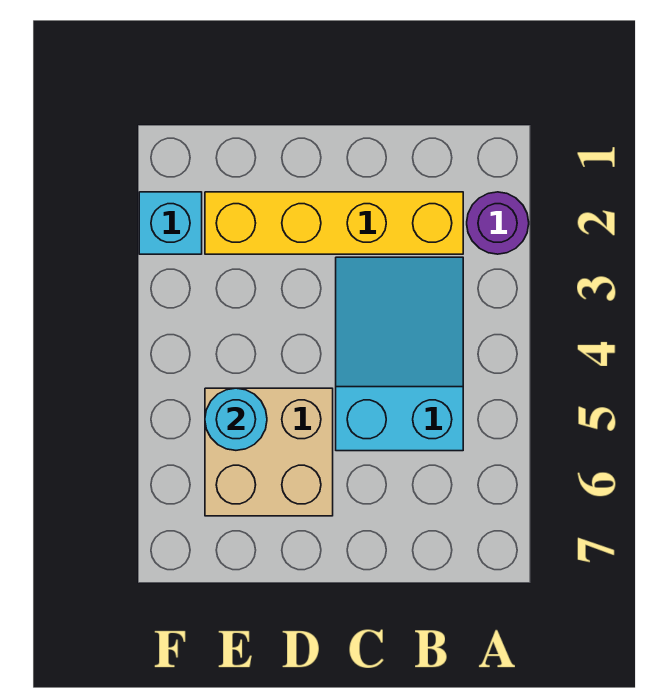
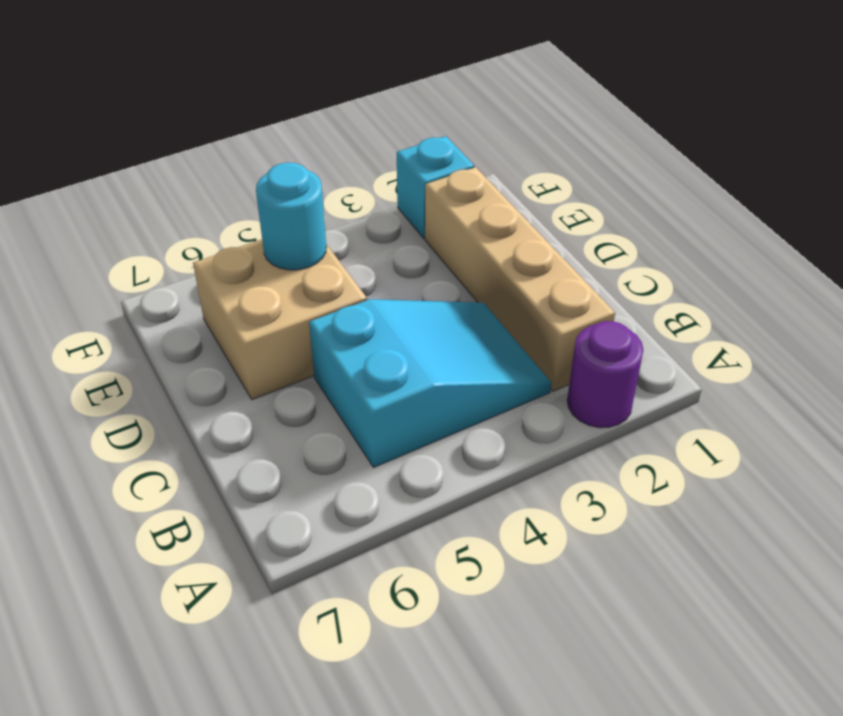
yellow 1x4 brick [205,192,463,254] -> tan 1x4 brick [425,167,615,391]

